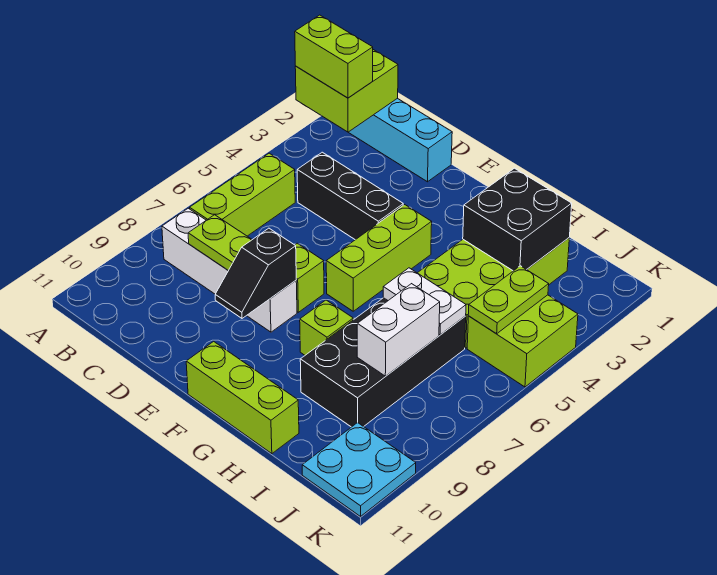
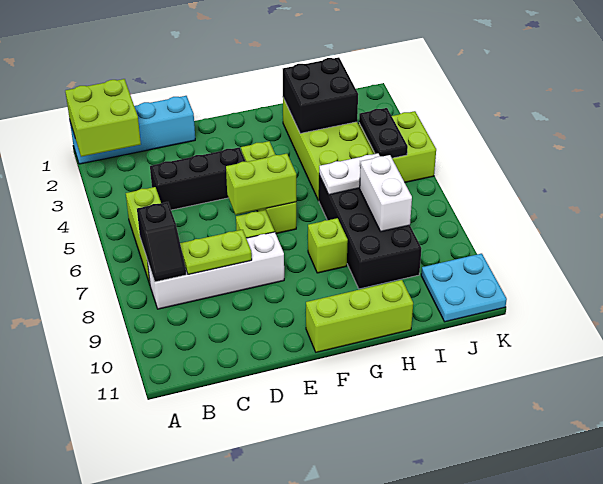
lime 1x2 brick [295,15,373,98] -> lime 1x2 brick moved to [226,154,296,215]
black 1x2 slope [215,228,296,318] -> black 1x2 slope moved to [137,202,186,282]
lime 1x2 plate [468,266,549,334] -> black 1x2 plate [359,108,408,158]

